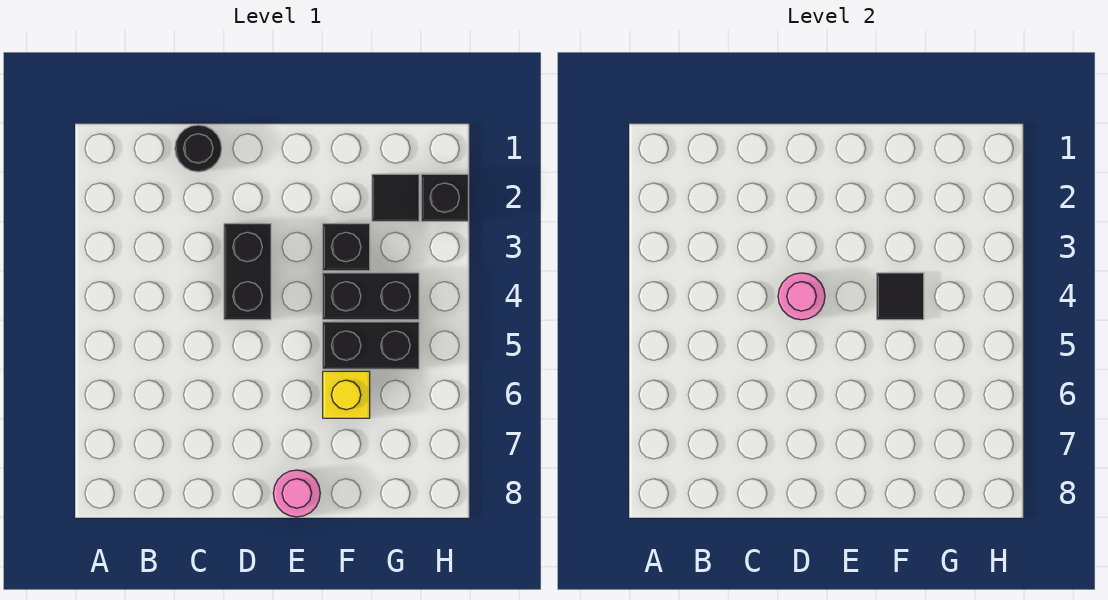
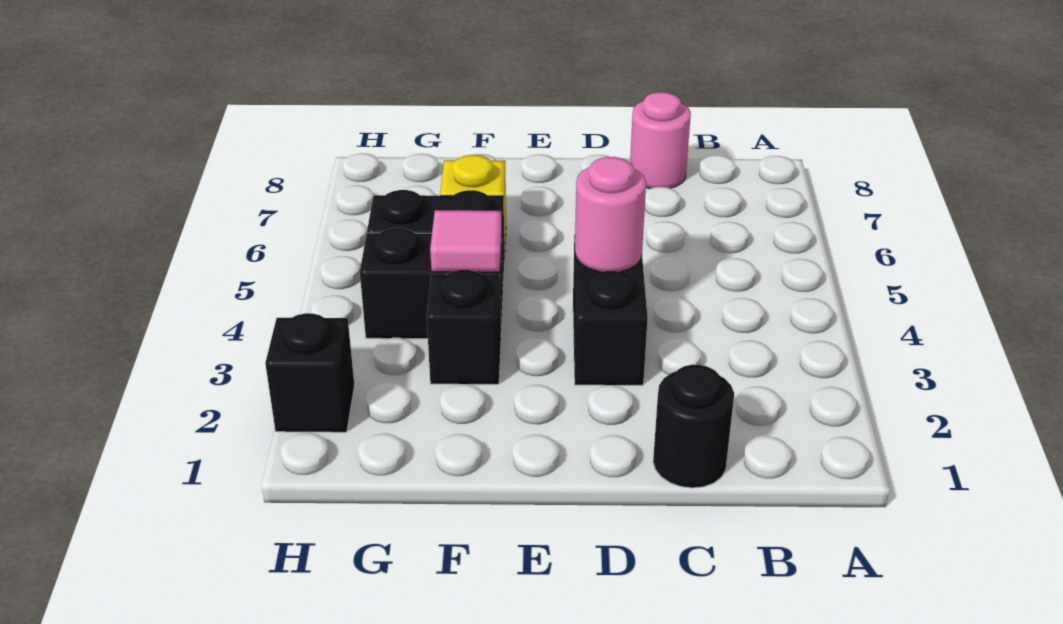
pink 1x1 round brick [273,470,320,517] -> pink 1x1 round brick moved to [630,92,691,189]
black 1x1 tile [877,273,924,320] -> pink 1x1 tile [430,210,502,272]
black 1x1 tile [372,174,419,221] -> none

